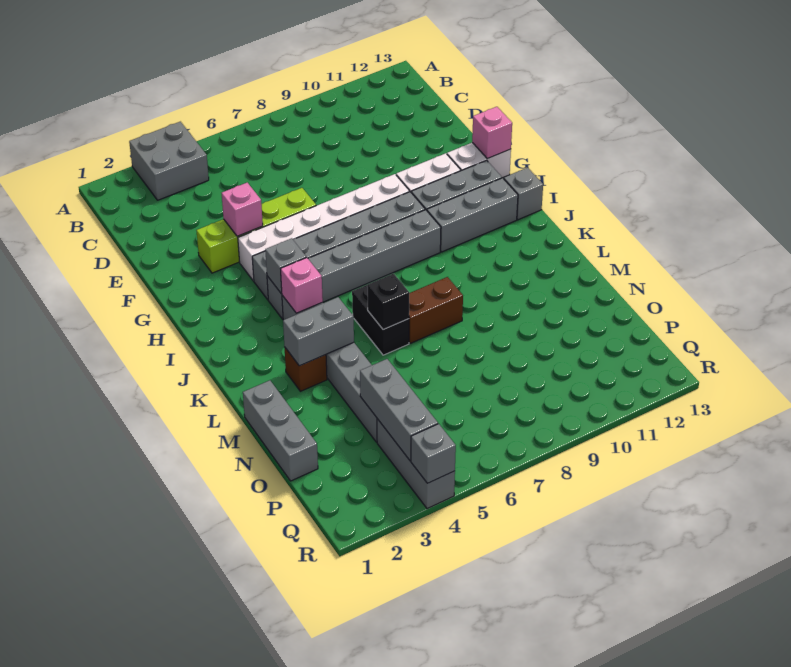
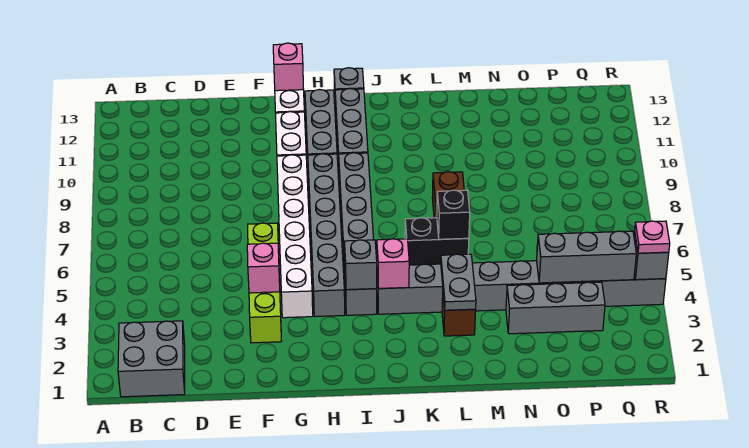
grey 2x2 brick [129,122,209,200] -> grey 2x2 brick moved to [118,321,185,397]
grey 1x2 brick [283,297,354,366] -> grey 1x2 plate [441,254,476,310]
grey 1x3 brick [243,380,318,481] -> grey 1x3 brick moved to [506,282,605,334]
none -> pink 1x1 plate [635,221,670,253]

